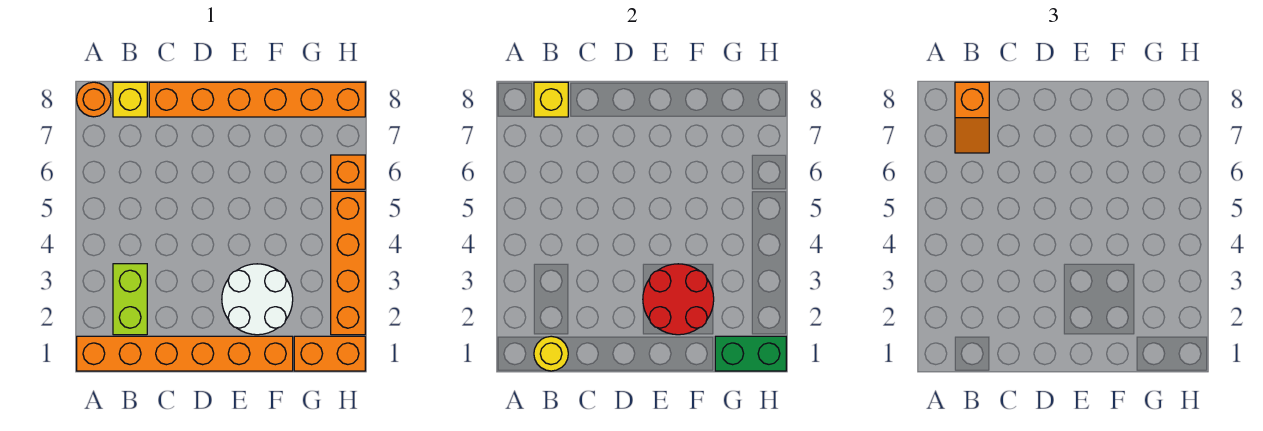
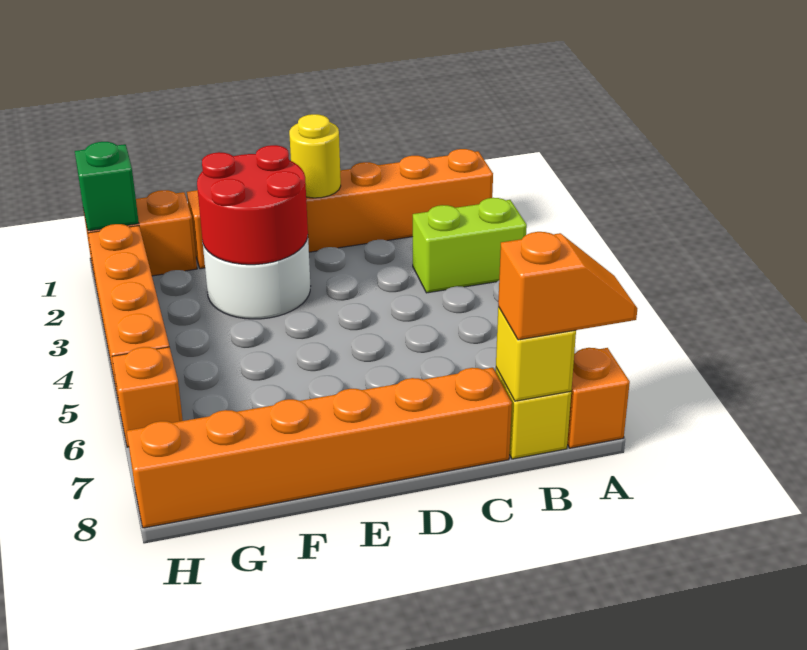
orange 1x1 round brick [77,82,111,117] -> orange 1x1 brick [567,348,630,448]
yellow 1x1 round brick [534,336,568,371] -> yellow 1x1 round brick moved to [289,114,341,198]
lime 1x2 brick [113,264,147,335] -> lime 1x2 brick turned to [413,198,527,293]
orange 1x2 slope [955,82,989,153] -> orange 1x2 slope turned to [498,232,637,340]
green 1x2 brick [715,336,786,371] -> green 1x1 brick [75,142,139,231]

